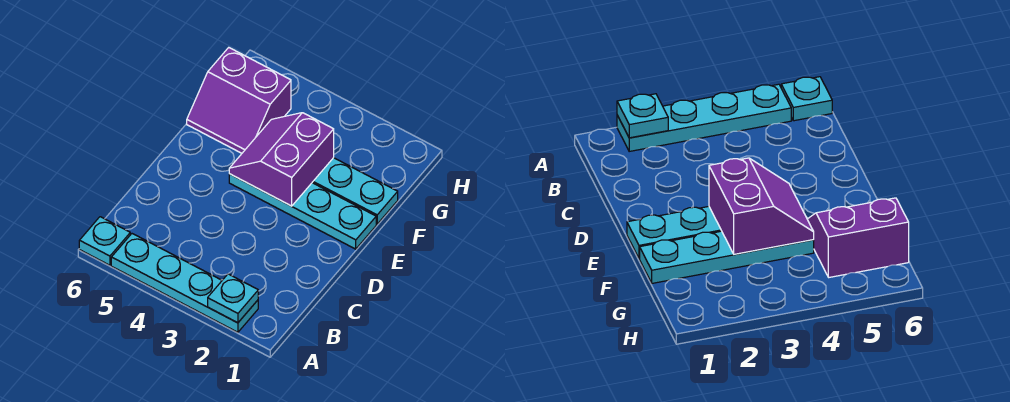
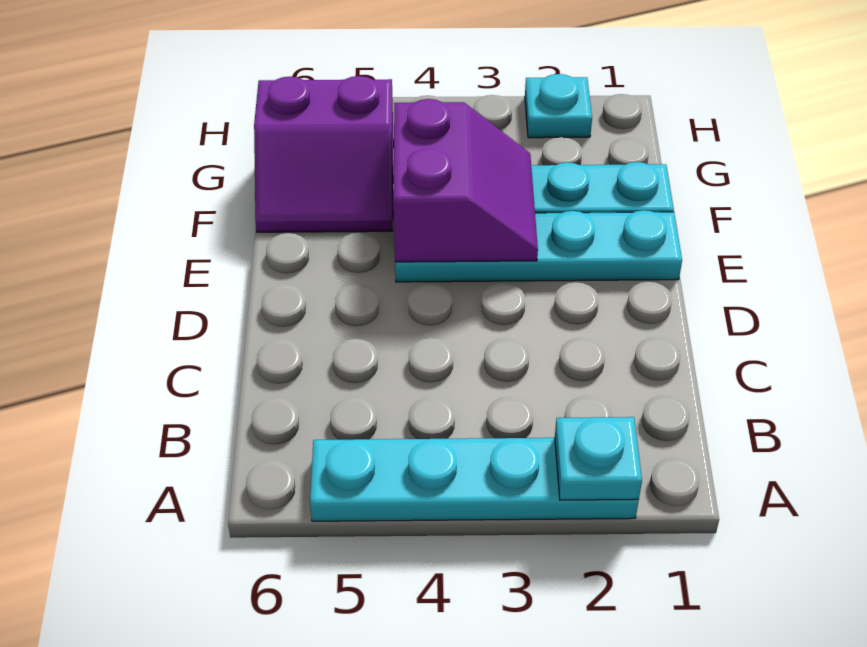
cyan 1x1 plate [79,217,130,265] -> cyan 1x1 plate moved to [525,74,592,138]
purple 2x2 slope [229,113,334,206] -> purple 2x2 slope turned to [393,99,538,262]

